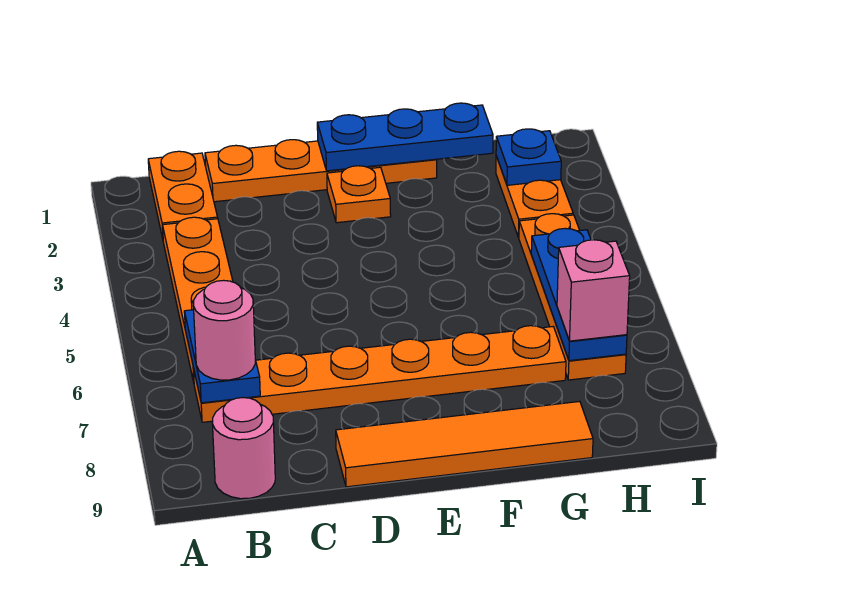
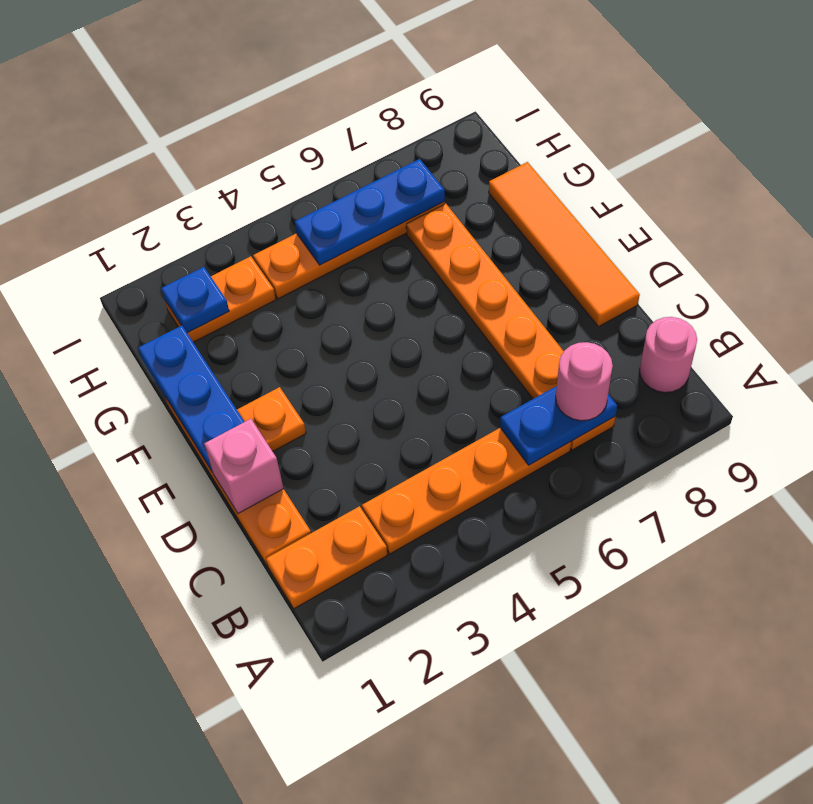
pink 1x1 brick [557,240,630,341] -> pink 1x1 brick moved to [204,419,284,513]

